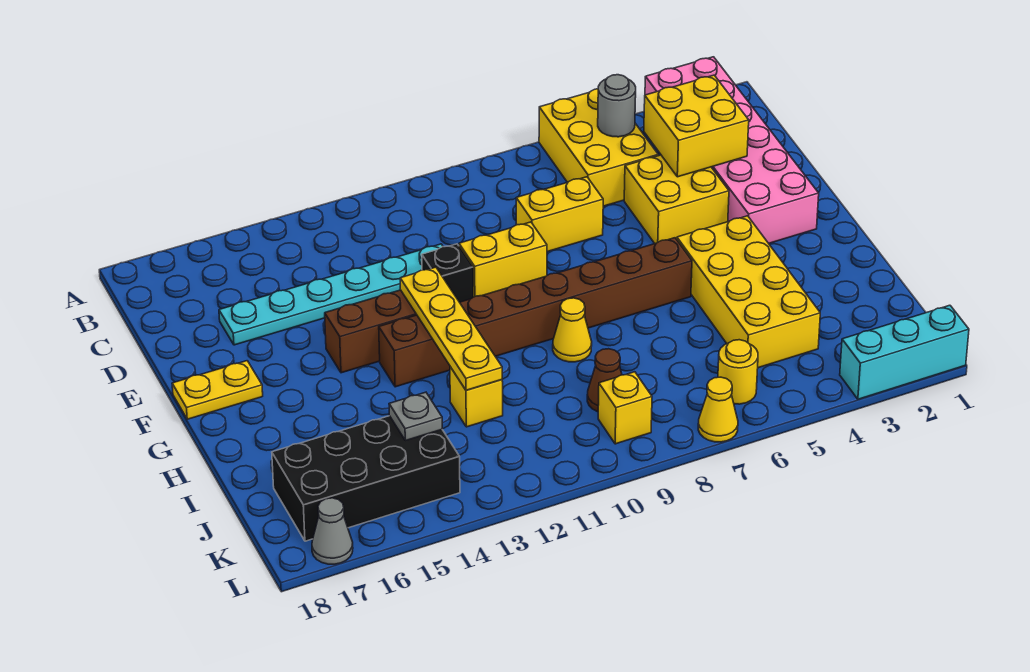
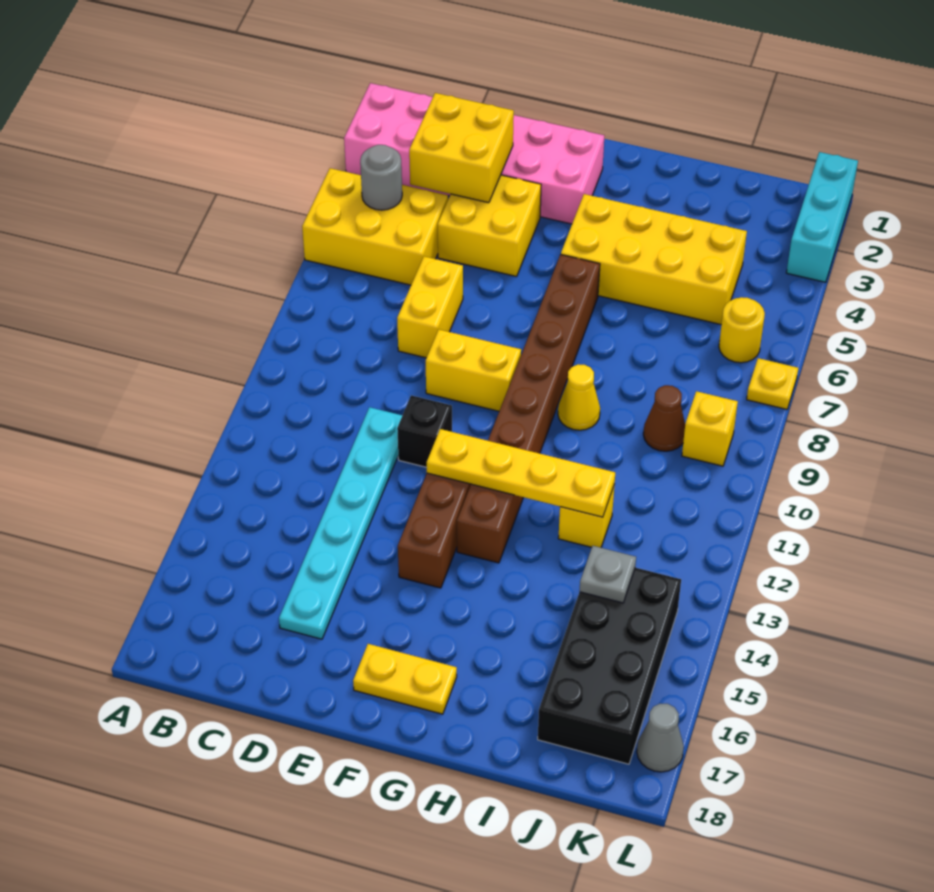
yellow 1x2 brick [459,222,547,297] -> yellow 1x2 brick turned to [426,330,521,411]
yellow 1x2 plate [172,361,263,419] -> yellow 1x2 plate turned to [353,644,457,714]
yellow 1x1 cone [698,377,738,442] -> yellow 1x1 plate [747,358,798,409]

